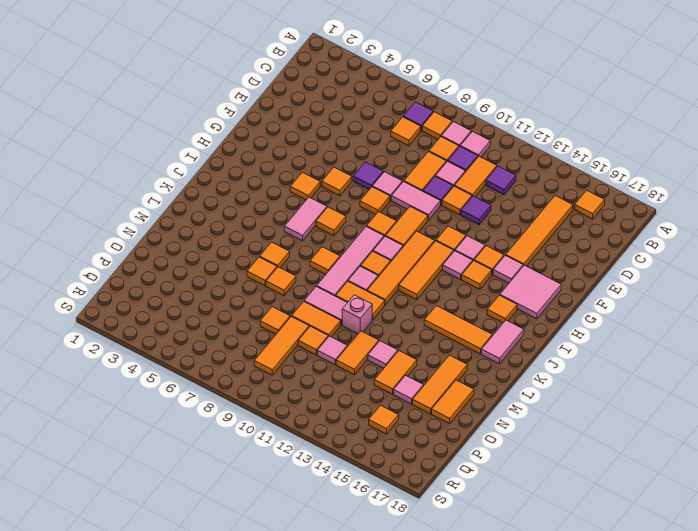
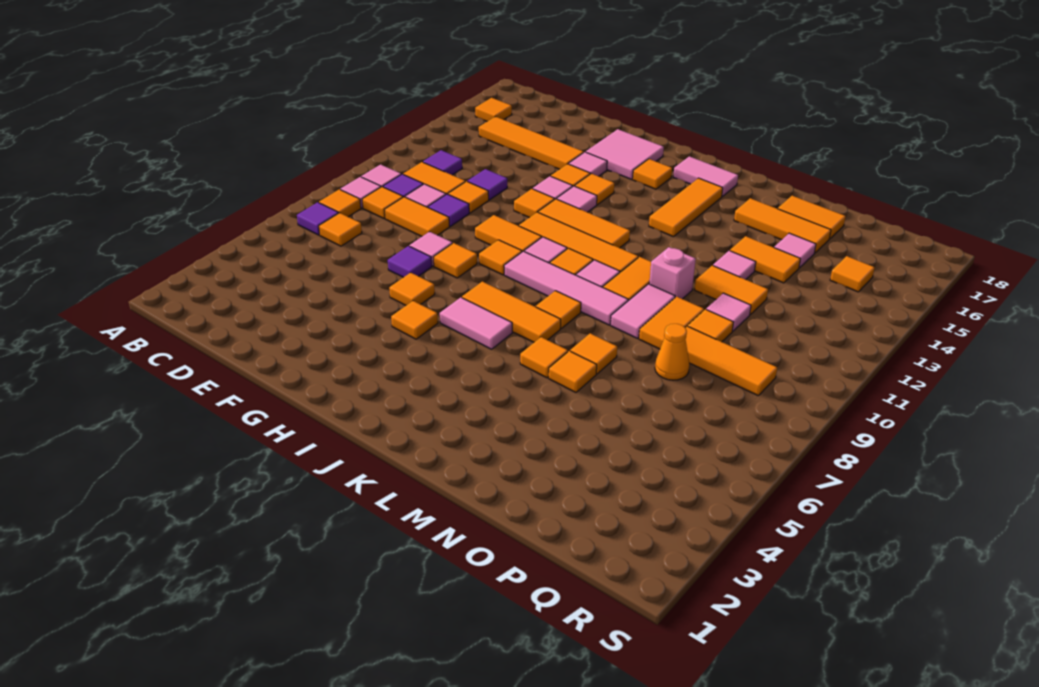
pink 1x2 tile [391,182,441,220] -> none
orange 1x1 tile [316,207,346,236] -> orange 1x3 tile [462,282,561,342]
orange 1x1 tile [260,307,290,334] -> orange 1x1 cone [655,324,689,380]

